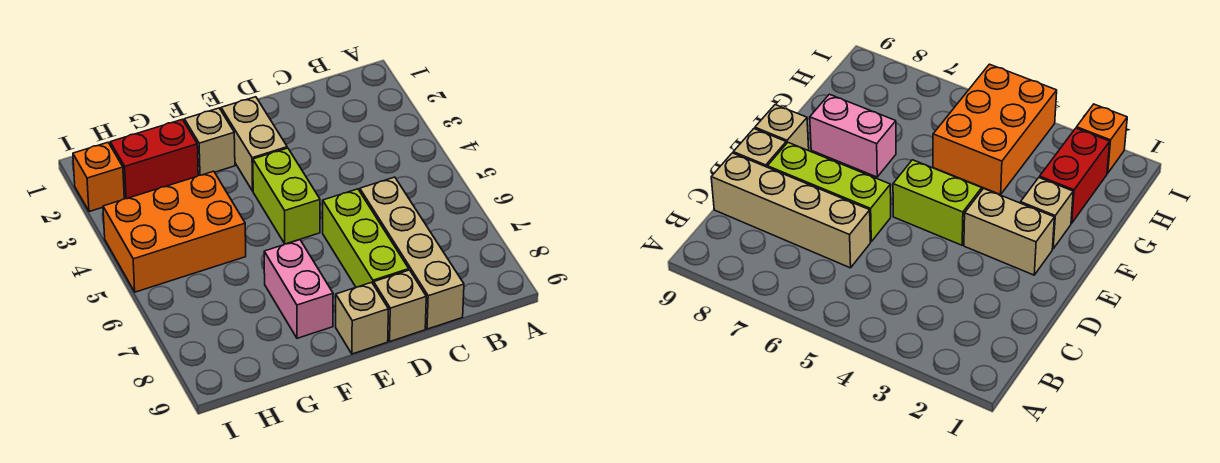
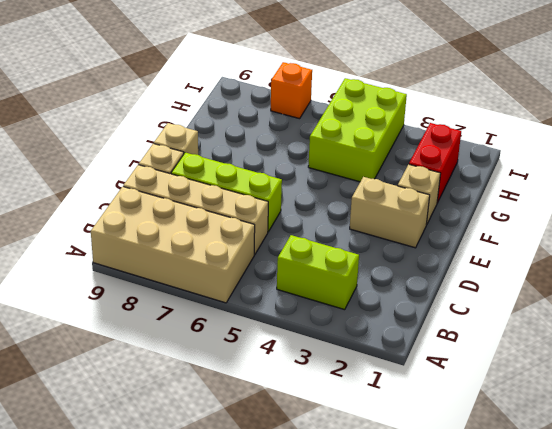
none -> tan 2x4 brick [91,187,255,303]
lime 1x2 brick [253,148,320,244] -> lime 1x2 brick moved to [277,235,359,310]
pink 1x2 brick [264,240,333,338] -> none
orange 2x3 brick [103,171,246,292] -> lime 2x3 brick [308,78,407,182]
orange 1x1 brick [73,143,124,212] -> orange 1x1 brick moved to [271,62,312,119]

